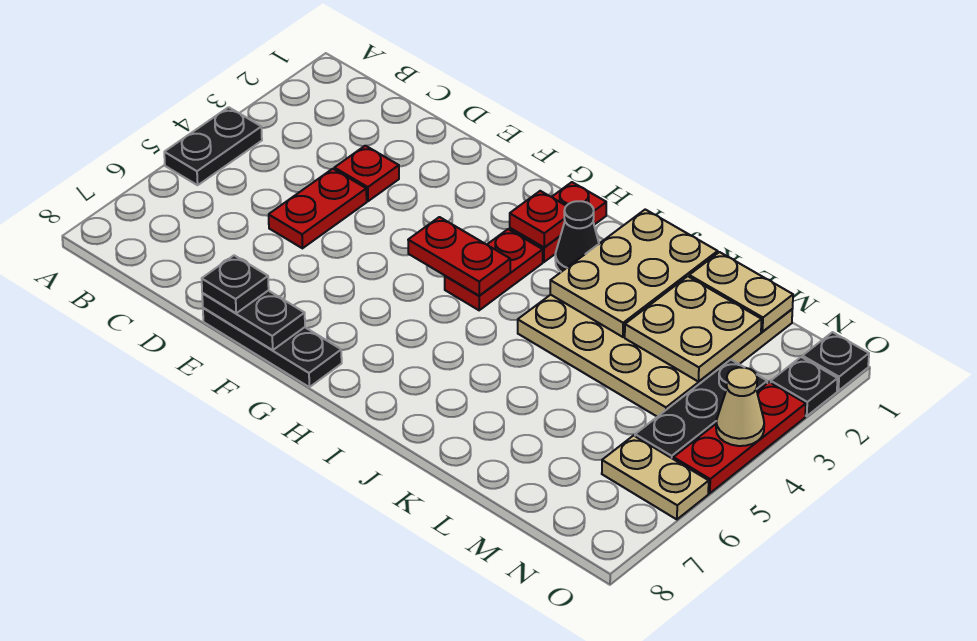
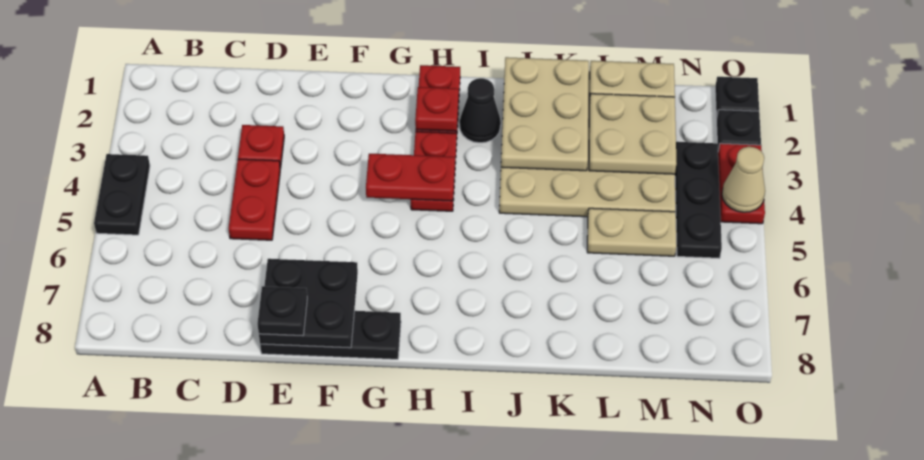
black 1x2 plate [202,291,305,350] -> black 2x2 plate [259,259,358,348]
tan 1x2 plate [602,436,709,519] -> tan 1x2 plate moved to [587,208,677,256]
red 1x3 plate [673,382,806,493] -> red 1x2 plate [718,143,765,224]

